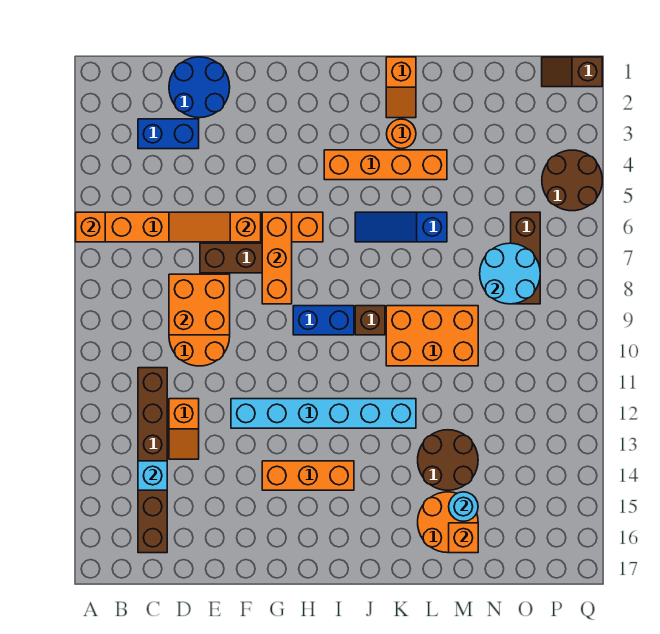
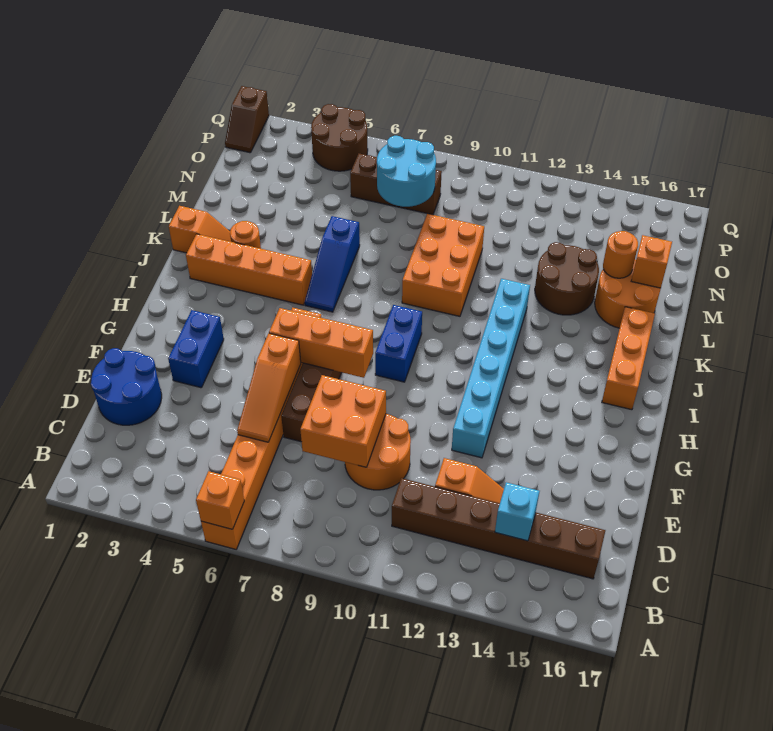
blue 1x2 brick [138,119,199,149] -> blue 1x2 brick moved to [168,310,224,388]
orange 1x3 brick [262,461,354,490] -> orange 1x3 brick moved to [602,307,655,410]
orange 1x4 brick [324,150,447,180] -> orange 1x4 brick turned to [186,234,312,305]
brown 1x1 brick [355,306,385,335] -> none
cyan 1x1 round brick [449,492,478,521] -> orange 1x1 round brick [603,231,638,278]

